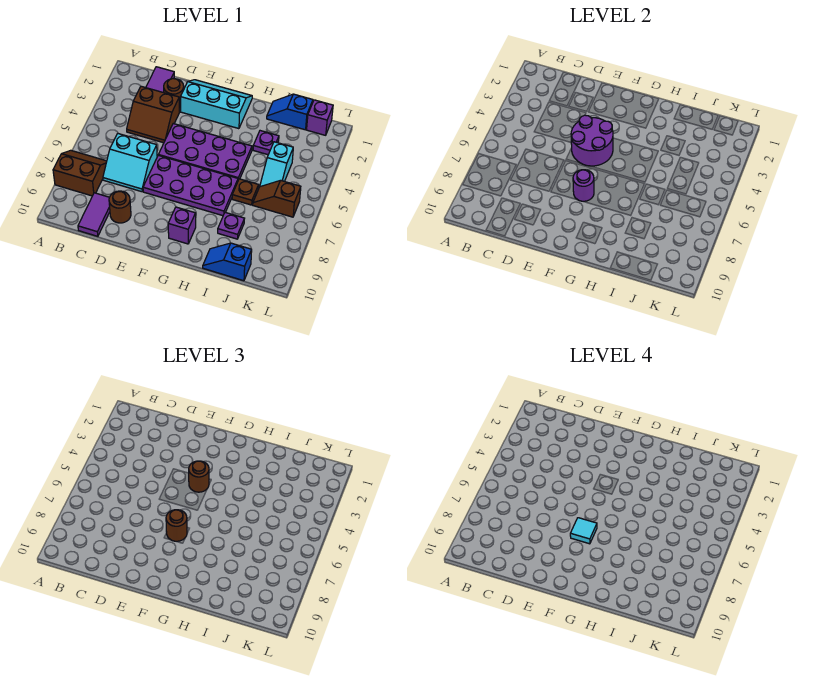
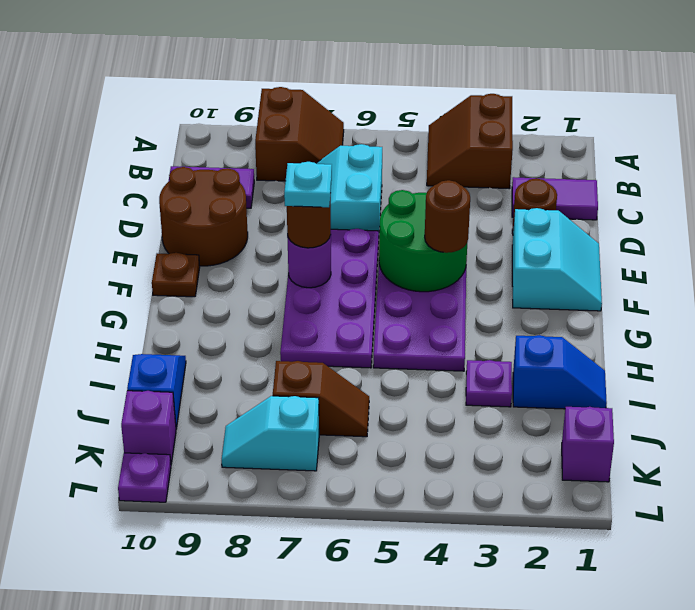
brown 2x2 slope [127,86,179,143] -> brown 2x2 slope moved to [427,94,513,189]
brown 1x1 round brick [109,191,131,223] -> brown 2x2 round brick [159,167,248,266]
cyan 2x3 slope [181,80,252,129] -> cyan 2x2 slope [512,208,602,311]
purple 2x2 round brick [571,115,613,166] -> green 2x2 round brick [379,190,467,292]
cyan 1x1 tile [570,518,597,544] -> cyan 1x1 plate [284,162,332,207]
purple 1x1 brick [168,207,196,244] -> purple 1x1 brick moved to [121,391,176,464]
blue 1x2 slope [267,94,313,130] -> blue 1x2 slope turned to [513,335,607,409]
brown 1x1 plate [232,179,259,205] -> brown 1x1 plate moved to [152,253,200,297]
purple 1x1 plate [218,212,245,239] -> purple 1x1 plate moved to [118,453,171,502]
cyan 1x2 slope [260,142,293,186] -> cyan 1x2 slope moved to [222,396,319,471]
brown 1x2 slope [253,180,301,217] -> brown 1x2 slope turned to [273,361,369,437]

